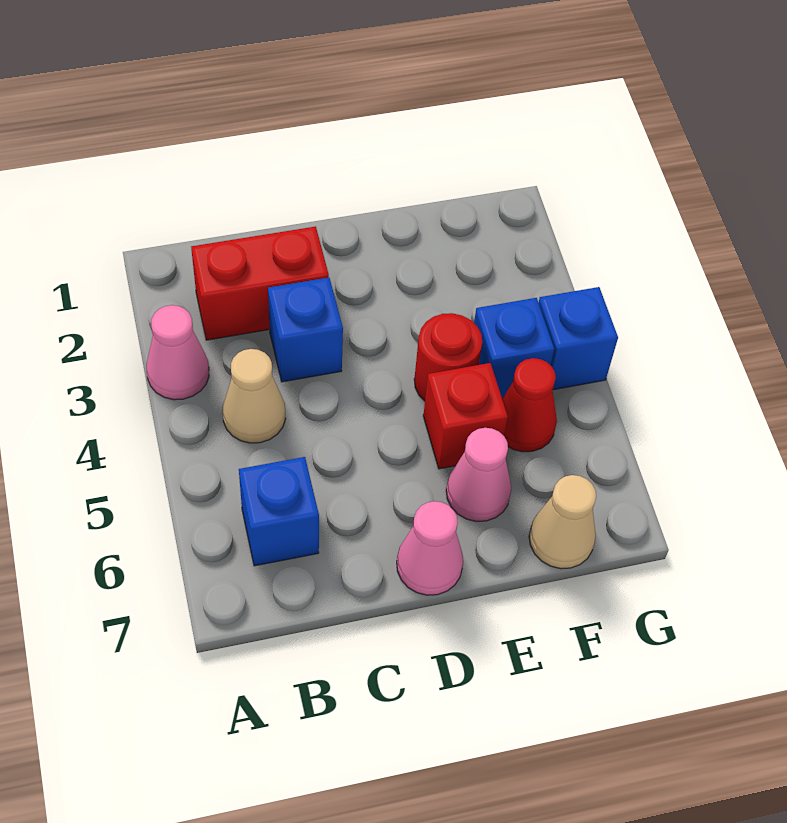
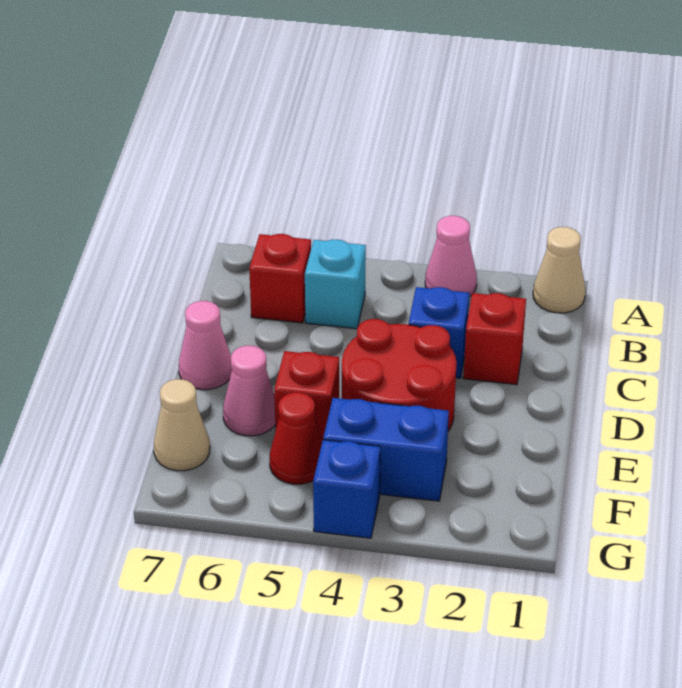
red 1x2 brick [191,226,329,340] -> red 1x1 brick [463,293,526,385]
tan 1x1 cone [223,349,286,443] -> tan 1x1 cone moved to [533,227,585,313]
none -> cyan 1x1 brick [305,240,366,329]
blue 1x1 brick [239,457,319,566] -> red 1x1 brick [249,234,311,323]
red 1x1 round brick [414,313,482,401] -> red 2x2 round brick [342,319,457,431]
blue 1x1 brick [474,298,554,398] -> blue 1x2 brick [323,398,449,501]

